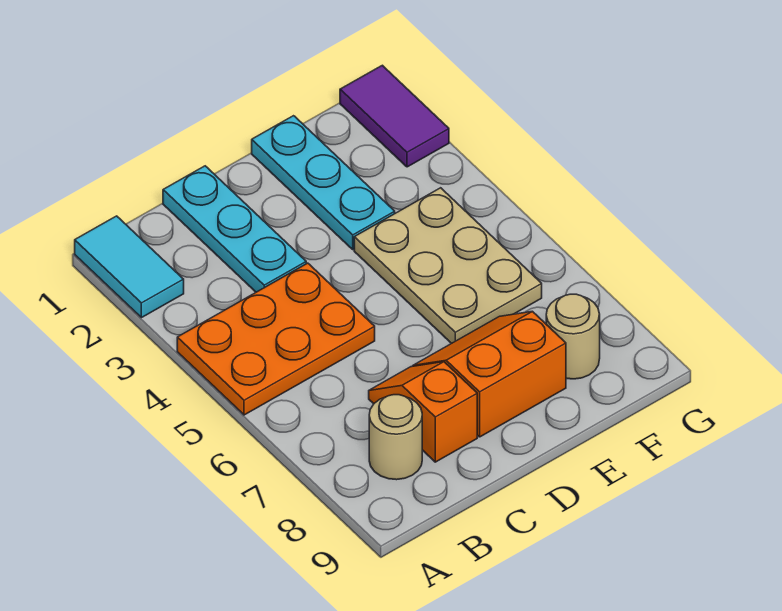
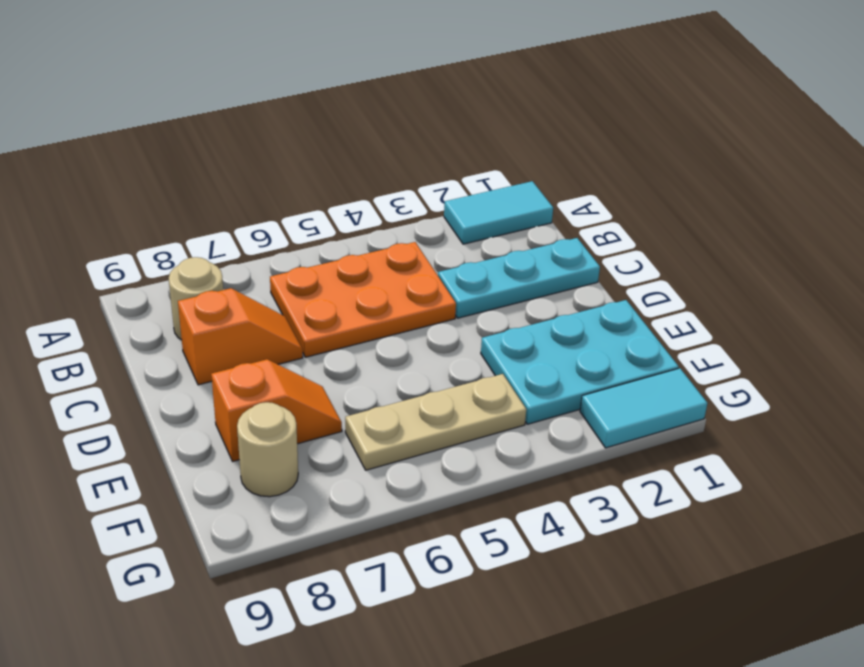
orange 2x3 plate [177,263,375,415] -> orange 2x3 plate turned to [270,242,456,357]
orange 2x2 slope [413,311,566,437] -> orange 1x2 slope [211,359,342,461]
cyan 1x3 plate [252,116,395,249] -> cyan 2x3 plate [481,300,679,424]
tan 2x3 plate [354,188,542,344] -> tan 1x3 plate [345,374,526,470]
purple 1x2 tile [340,65,449,167] -> cyan 1x2 tile [580,368,707,448]

